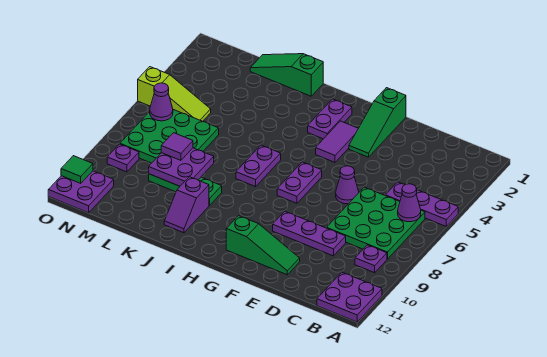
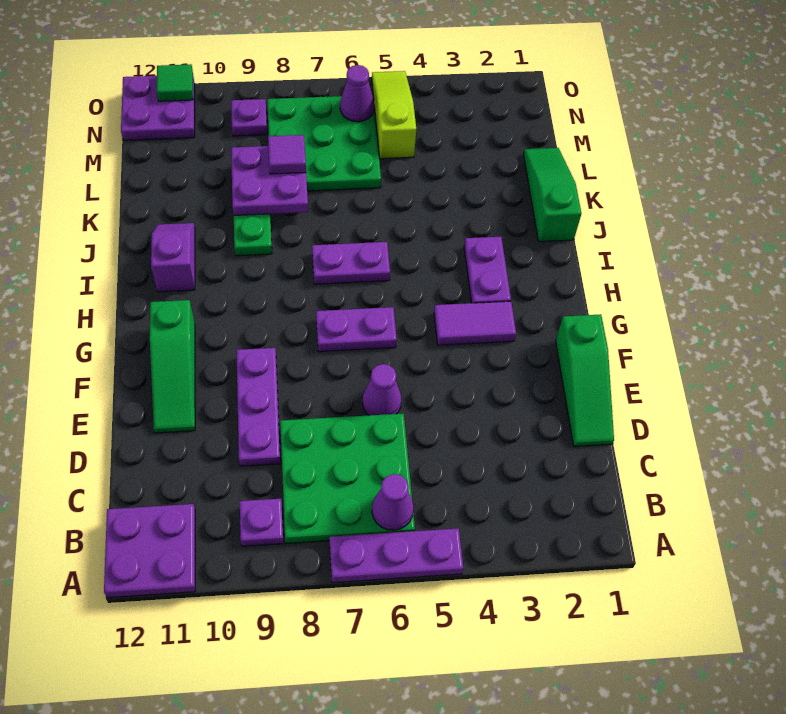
purple 1x3 plate [385,182,458,226] -> purple 1x3 plate turned to [329,528,463,583]
green 1x3 slope [349,88,406,157] -> green 1x3 slope turned to [556,314,614,446]
purple 1x2 plate [308,99,352,139] -> purple 1x2 plate turned to [464,237,511,303]
purple 1x2 slope [164,177,209,233] -> purple 1x2 slope turned to [151,223,195,292]
lime 1x3 slope [138,67,211,121] -> lime 1x3 slope turned to [372,71,416,159]

